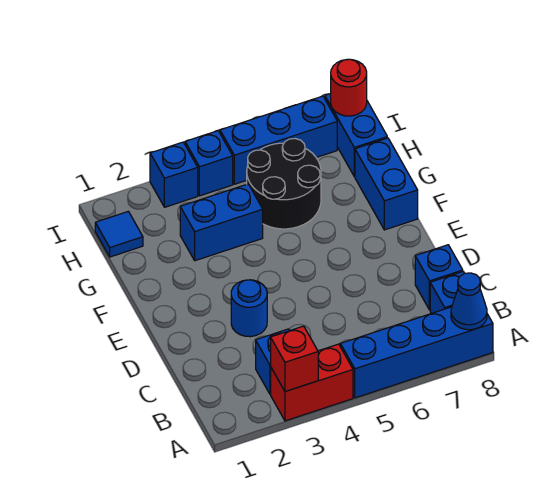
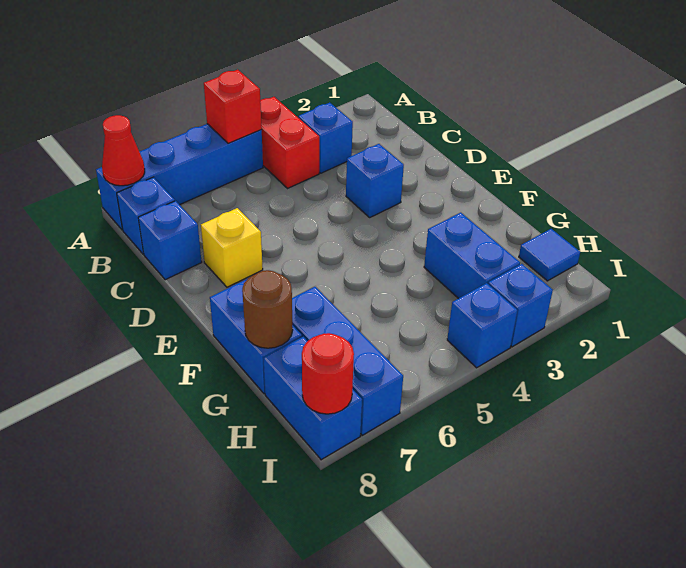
red 1x2 brick [271,344,353,421] -> red 1x2 brick turned to [260,97,319,189]
red 1x1 brick [271,326,318,392] -> red 1x1 brick moved to [204,70,262,143]
blue 1x1 cone [451,273,487,330] -> red 1x1 cone [102,115,145,186]
blue 1x1 round brick [231,280,267,337] -> blue 1x1 brick [346,144,404,217]
none -> yellow 1x1 brick [201,208,263,287]
blue 1x2 brick [180,184,263,261] -> blue 1x2 brick turned to [424,213,520,299]
black 2x2 round brick [247,139,321,229] -> none
none -> brown 1x1 round brick [242,270,293,348]
blue 1x3 brick [220,96,337,184] -> blue 1x3 brick turned to [292,287,403,435]

